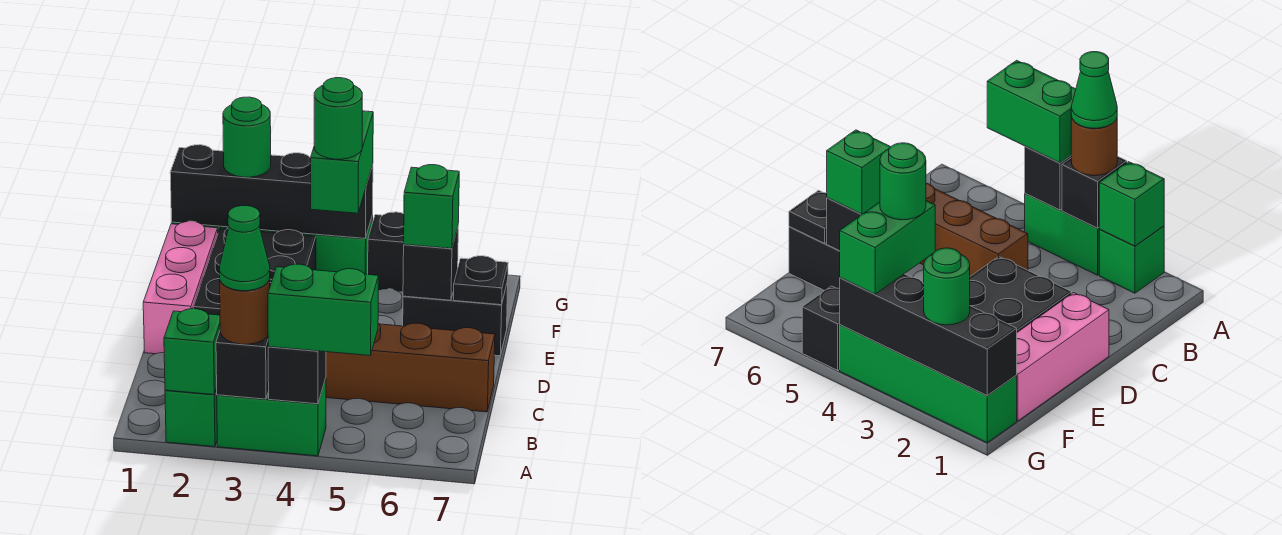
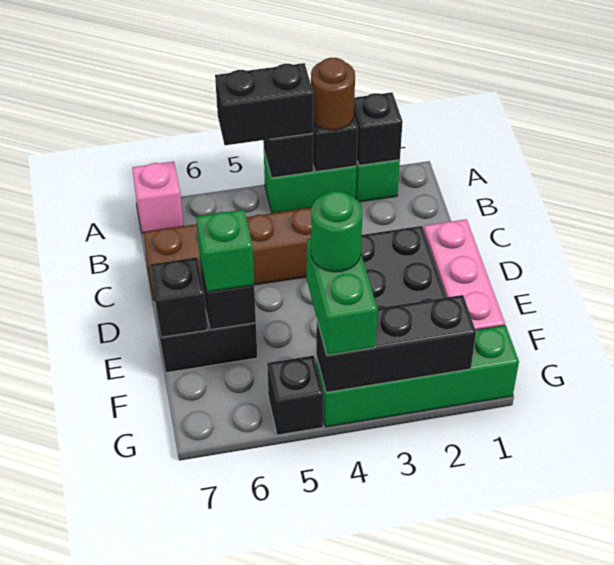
green 1x1 brick [164,309,220,395] -> black 1x1 brick [354,92,403,165]
green 1x1 cone [219,206,270,291] -> none
green 1x2 brick [268,264,379,356] -> black 1x2 brick [215,63,313,145]
none -> pink 1x1 brick [132,161,183,234]
black 1x1 plate [454,256,508,305] -> black 1x1 brick [150,257,207,337]
black 1x4 brick [170,145,373,239] -> black 1x3 brick [316,295,476,392]
green 1x1 round brick [223,97,271,177] -> none

